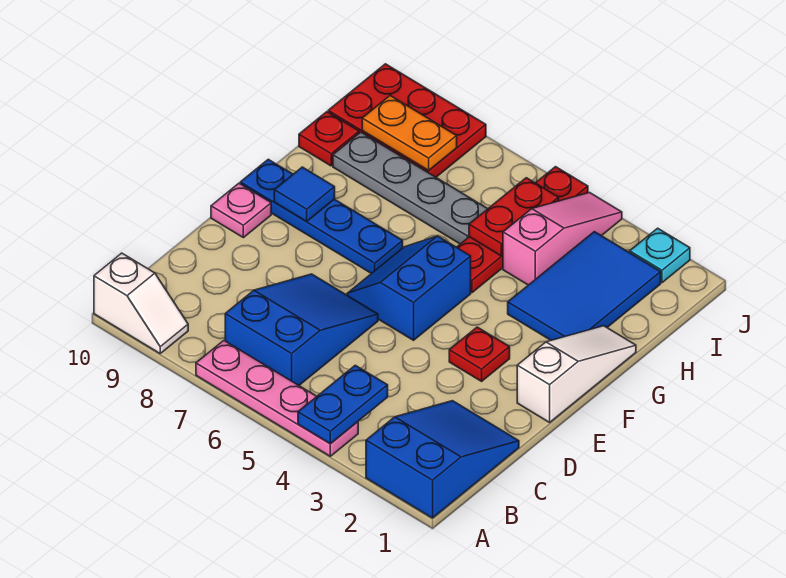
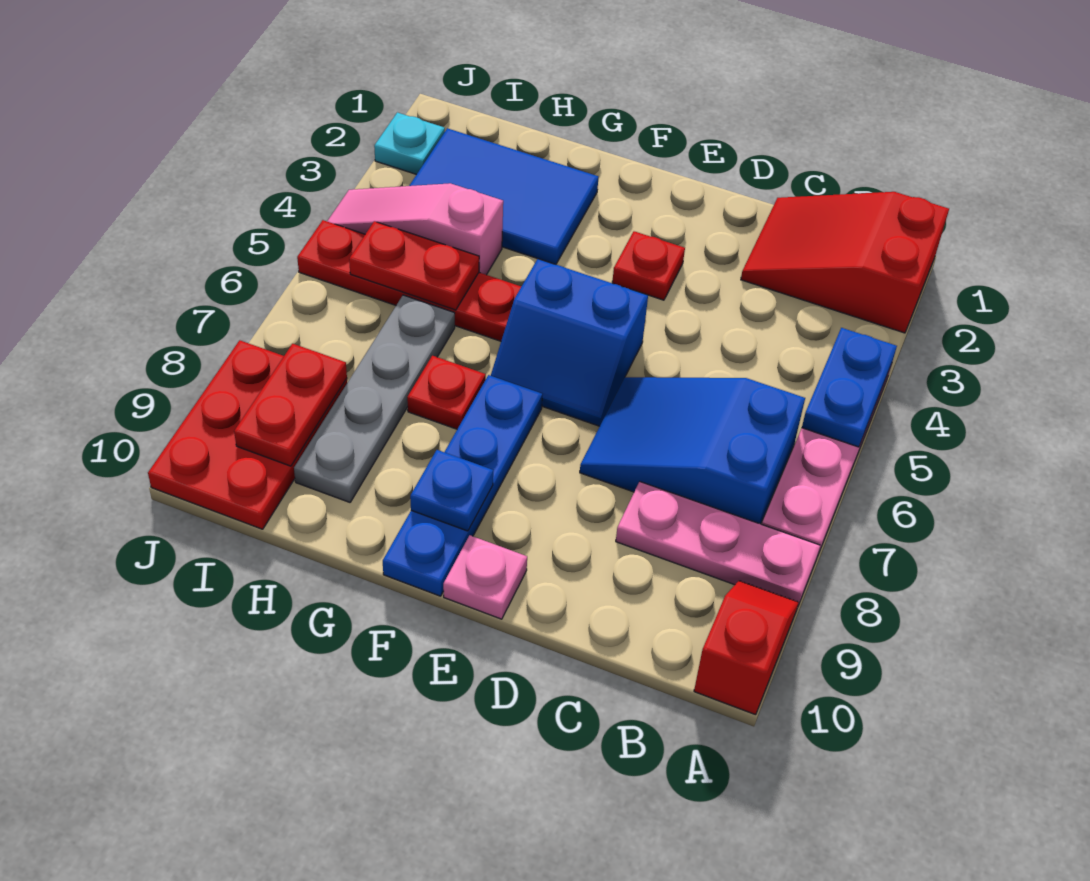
blue 2x3 slope [366,401,519,518] -> red 2x3 slope [741,192,949,333]
blue 1x2 plate [298,365,388,443] -> blue 1x2 plate turned to [802,328,897,447]
none -> pink 1x3 plate [616,482,820,605]
white 1x2 slope [94,253,188,353] -> red 1x2 slope [694,581,799,715]
white 1x3 slope [517,326,636,422] -> none
blue 1x1 tile [274,167,335,222] -> blue 1x1 plate [410,450,493,531]
red 1x1 plate [299,112,359,166] -> red 1x1 plate moved to [407,356,486,429]
orange 1x2 plate [362,96,457,170] -> red 1x2 plate [234,344,347,466]

